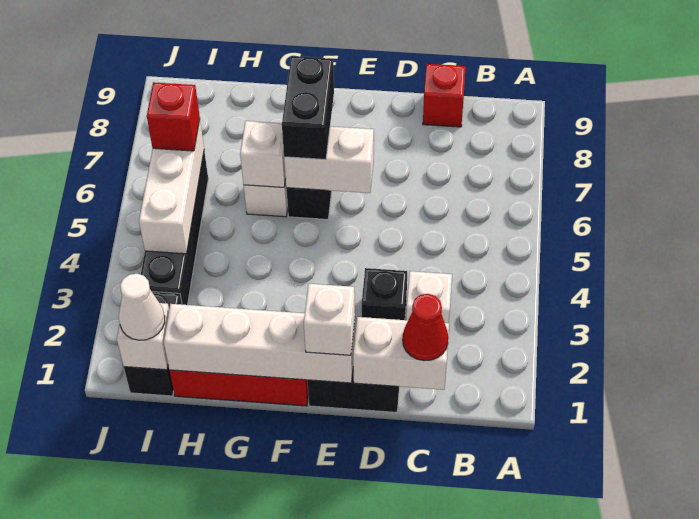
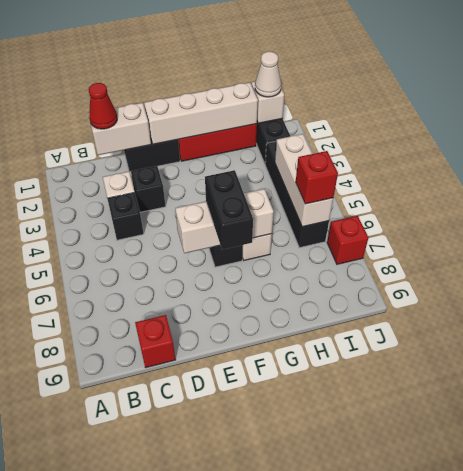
none -> black 1x1 brick [107,192,144,240]
white 1x1 brick [304,284,355,355] -> none
none -> red 1x1 brick [327,216,368,264]

